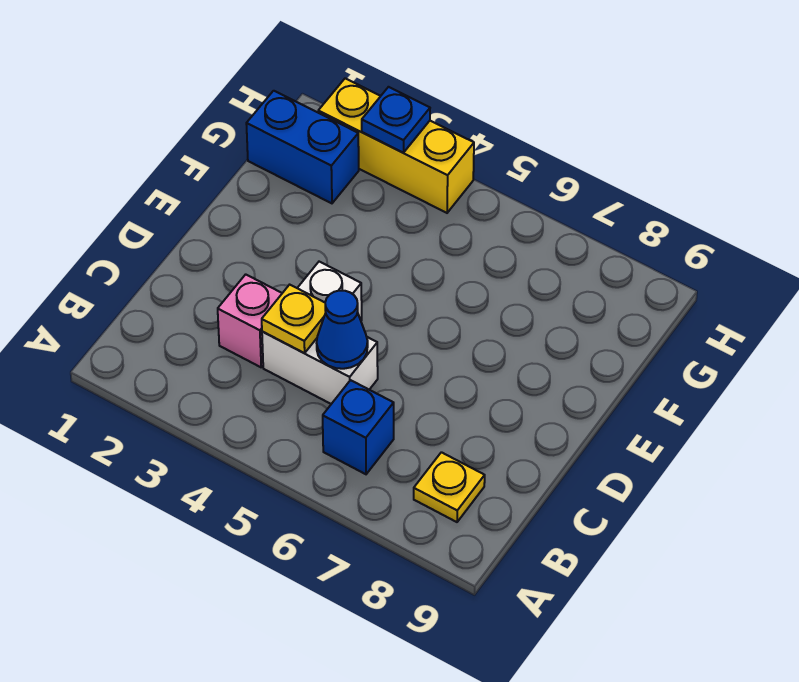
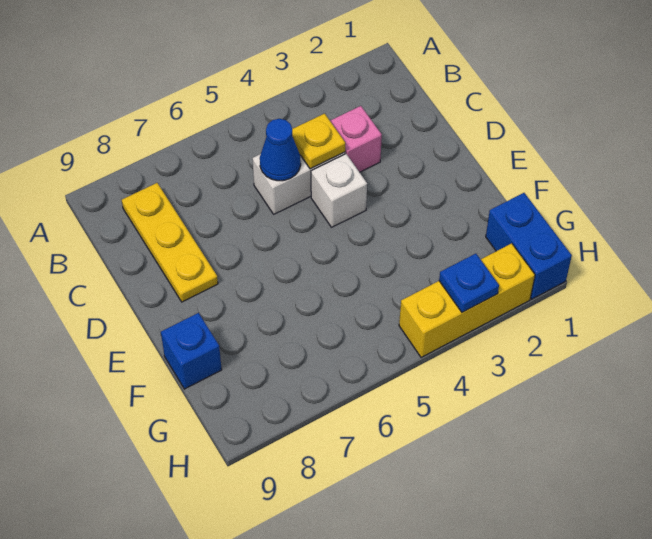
blue 1x1 brick [323,380,394,474] -> blue 1x1 brick moved to [161,313,222,389]
yellow 1x1 plate [414,452,485,522] -> yellow 1x3 plate [122,183,218,302]
blue 1x2 brick [246,91,359,203] -> blue 1x2 brick turned to [486,193,572,299]

